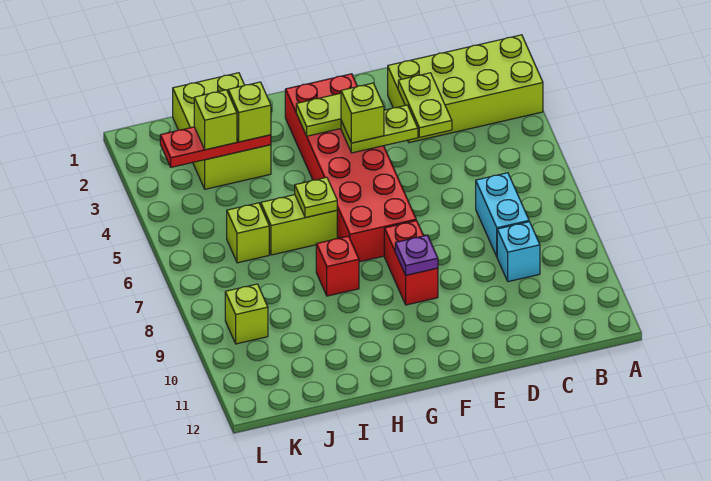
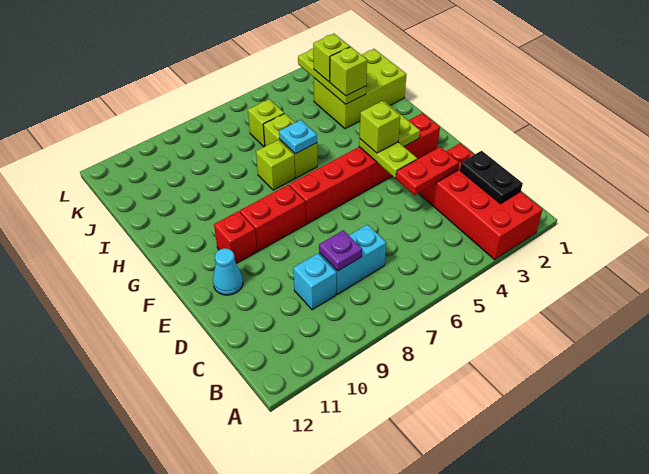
lime 2x4 brick [388,35,543,143] -> red 2x4 brick [419,143,543,260]
none -> black 1x2 plate [460,151,523,204]
lime 1x2 plate [398,73,452,137] -> red 1x2 plate [396,147,459,195]
none -> cyan 1x1 cone [213,248,243,295]
red 2x6 brick [285,74,416,262] -> red 1x6 brick [289,113,440,224]
purple 1x1 plate [395,235,438,275] -> purple 1x1 plate moved to [319,230,362,271]
lime 1x1 plate [295,177,337,218] -> cyan 1x1 plate [279,120,317,154]
red 1x1 brick [316,236,359,296] -> red 1x1 brick moved to [214,211,257,264]
red 1x3 plate [160,127,271,167] -> lime 1x3 plate [298,49,366,104]
lime 1x1 brick [225,284,268,344] -> lime 1x1 brick moved to [256,140,295,190]

